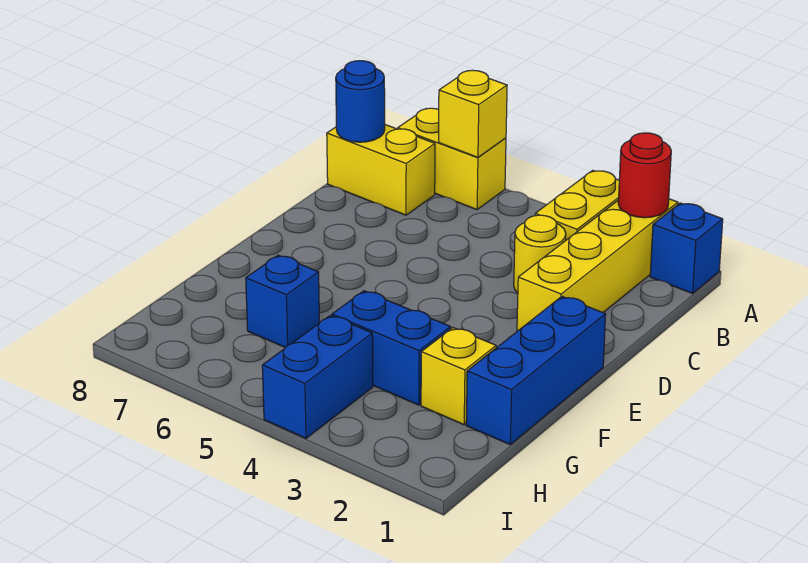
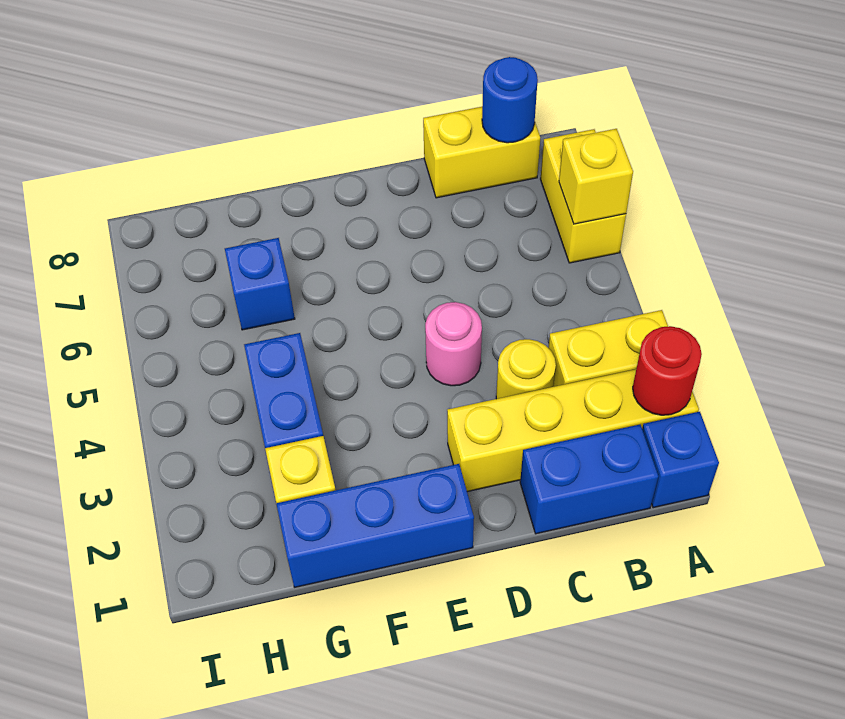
yellow 1x2 brick [327,125,435,215] -> yellow 1x2 brick turned to [423,107,540,198]
none -> pink 1x1 round brick [425,302,482,386]
blue 1x2 brick [262,315,373,438] -> blue 1x2 brick moved to [520,425,659,534]

